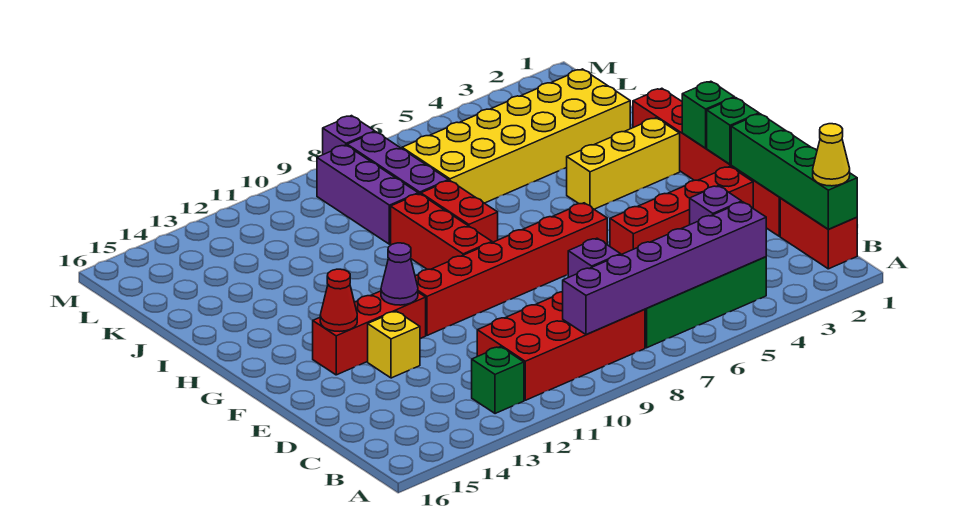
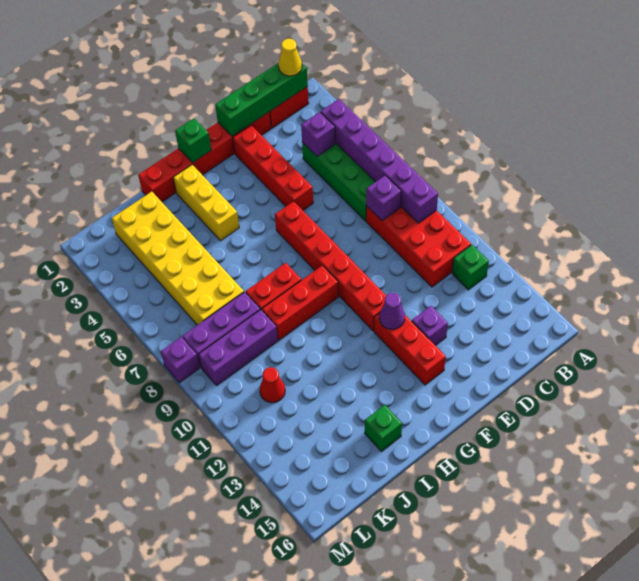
yellow 1x1 brick [368,311,420,378] -> purple 1x1 brick [412,306,448,346]
green 1x1 brick [707,98,759,164] -> green 1x1 brick moved to [365,405,402,451]
red 1x1 cone [320,269,357,331] -> red 1x1 cone moved to [260,367,285,403]

